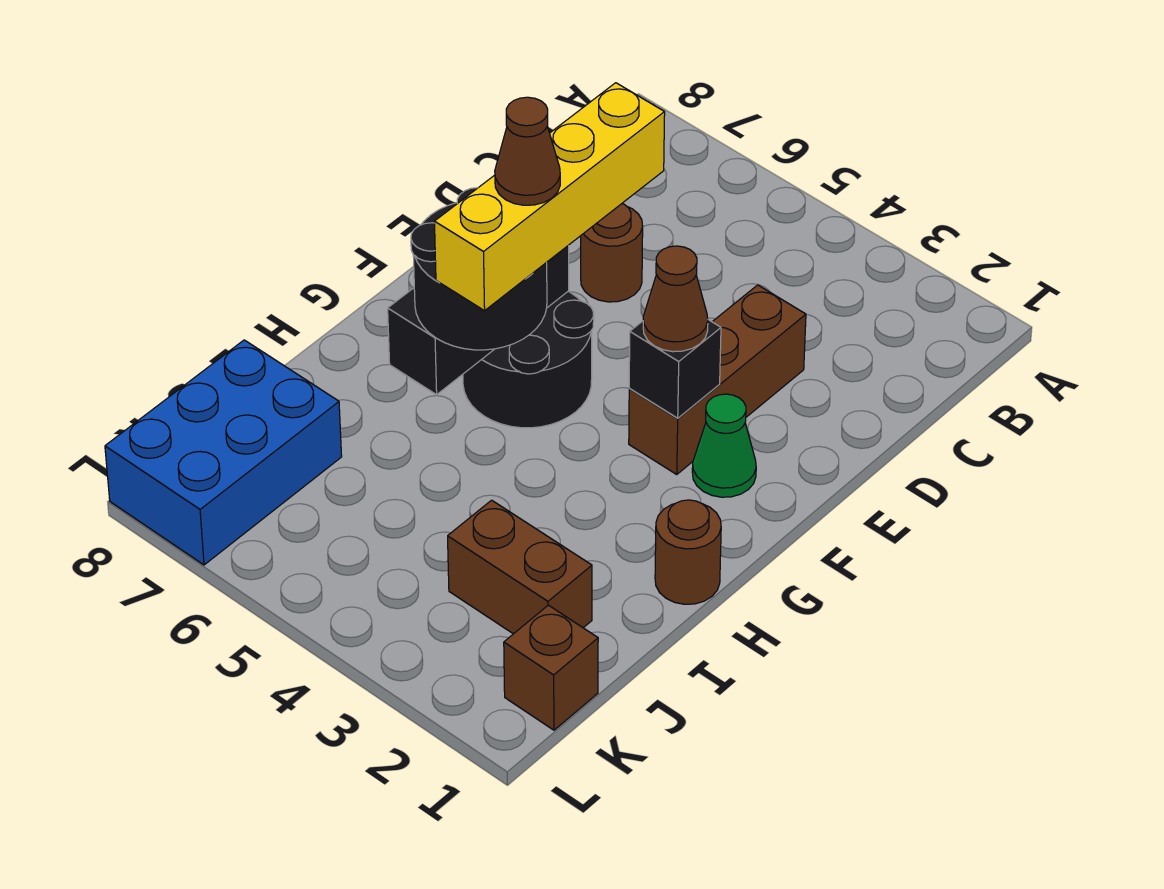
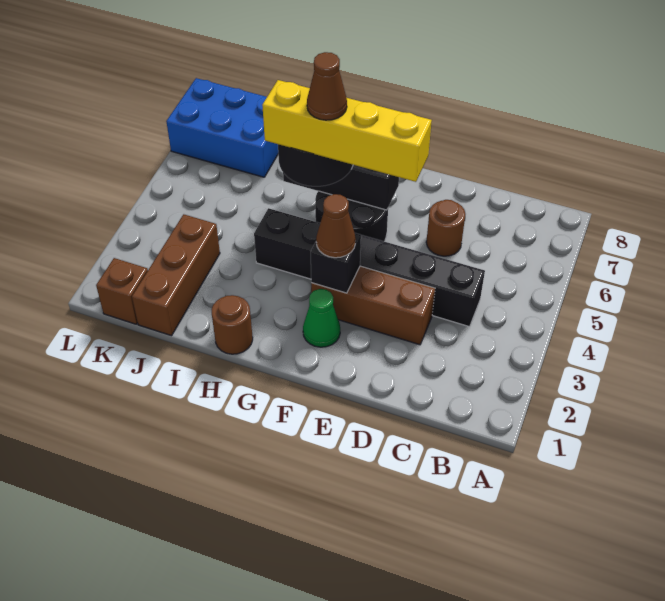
none -> black 1x6 brick [254,208,485,327]
brown 1x2 brick [448,500,592,634] -> brown 1x3 brick [132,214,220,336]

